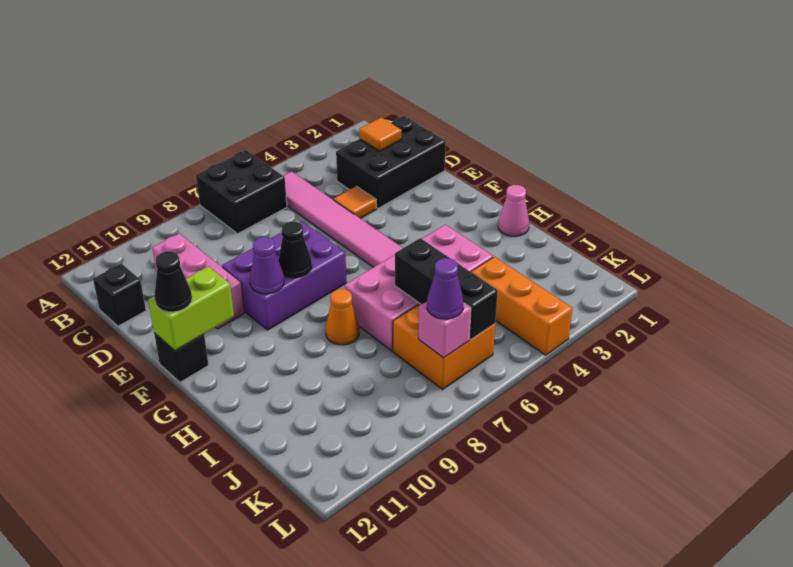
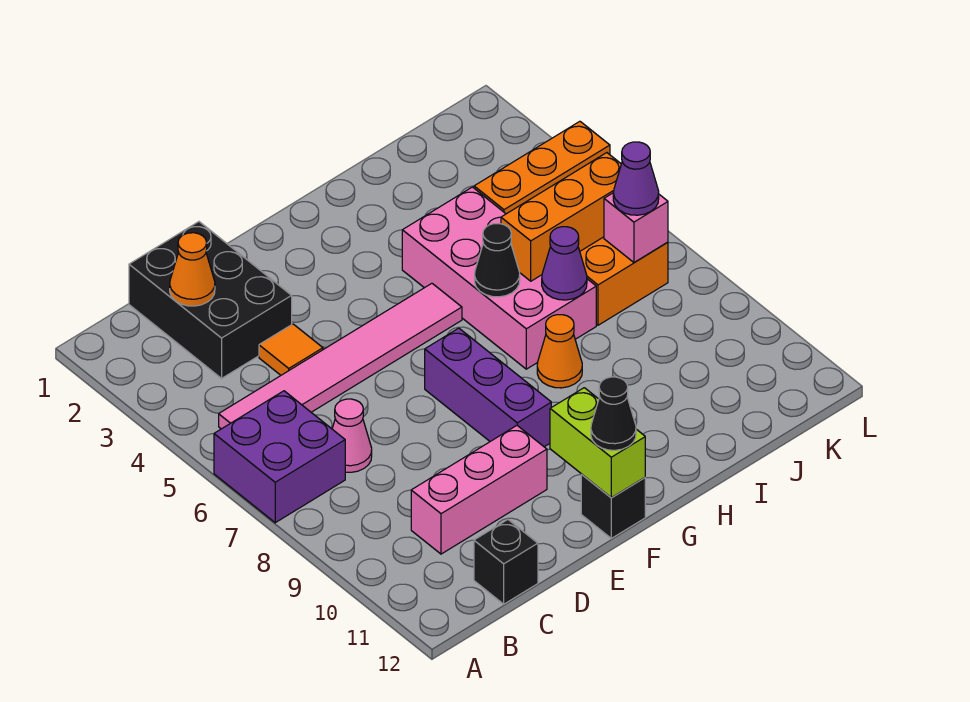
black 2x2 brick [196,150,287,234] -> purple 2x2 brick [214,391,345,523]
orange 1x1 tile [359,117,402,151] -> orange 1x1 cone [170,233,215,306]
purple 2x3 brick [222,221,346,330] -> purple 1x3 brick [425,328,551,447]
black 1x1 cone [278,222,312,278] -> black 1x1 cone moved to [475,224,520,297]
purple 1x1 cone [250,237,284,294] -> purple 1x1 cone moved to [542,227,587,300]
pink 1x1 cone [498,185,529,236] -> pink 1x1 cone moved to [332,399,372,472]
black 1x3 brick [395,238,498,340] -> orange 1x3 brick [501,153,621,281]

